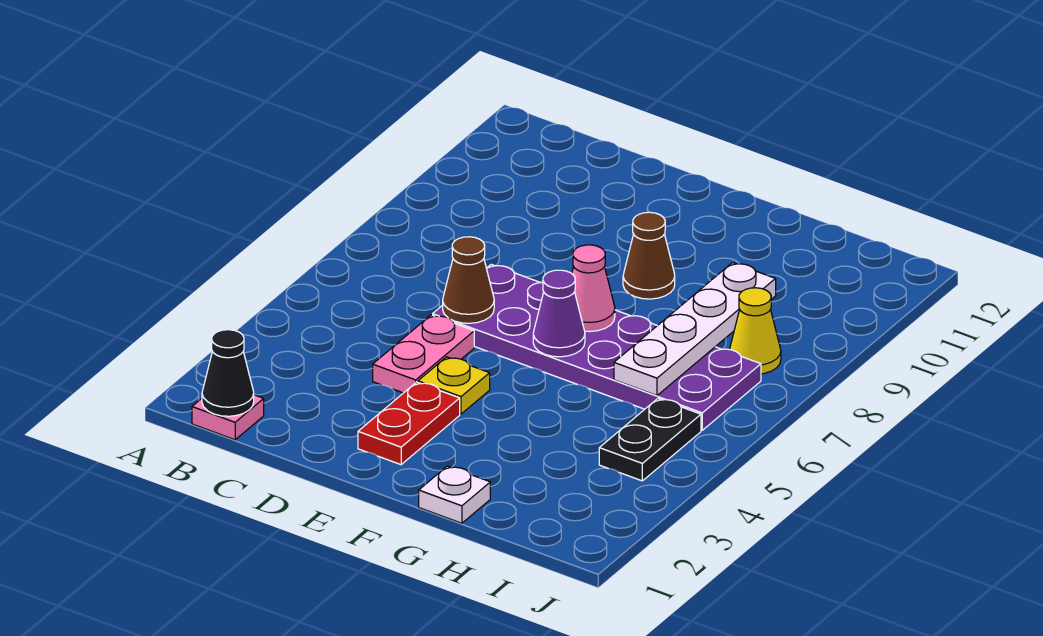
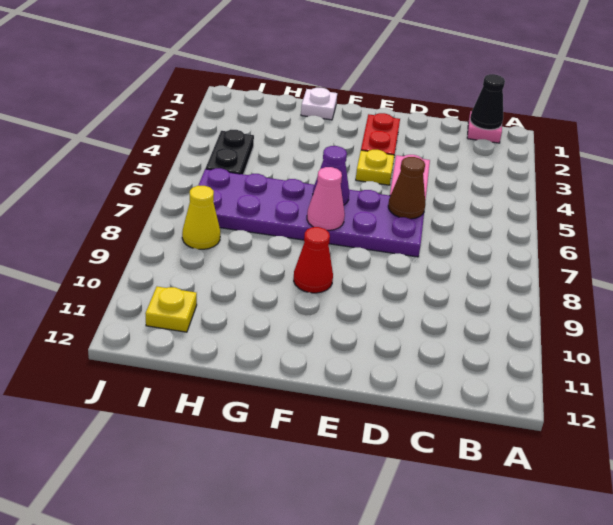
brown 1x1 cone [623,212,675,299] -> red 1x1 cone [294,227,333,293]
white 1x4 plate [614,263,776,396] -> none
none -> yellow 1x1 plate [145,287,197,332]

